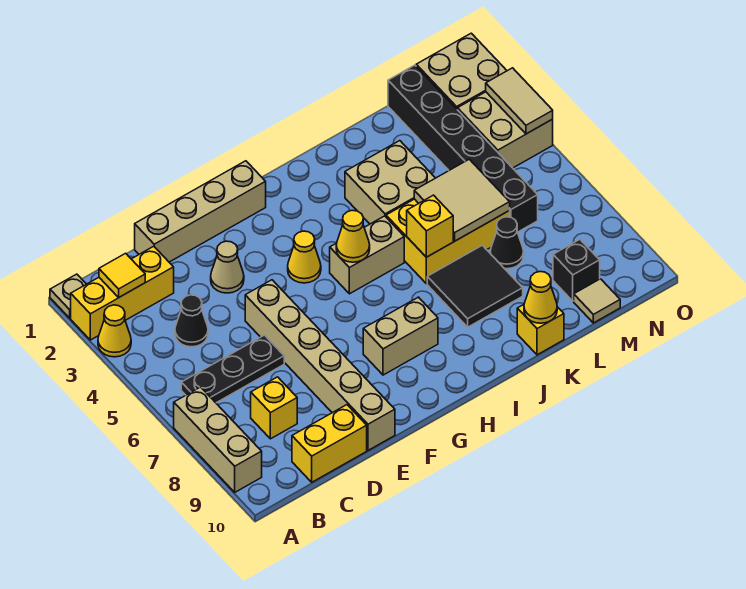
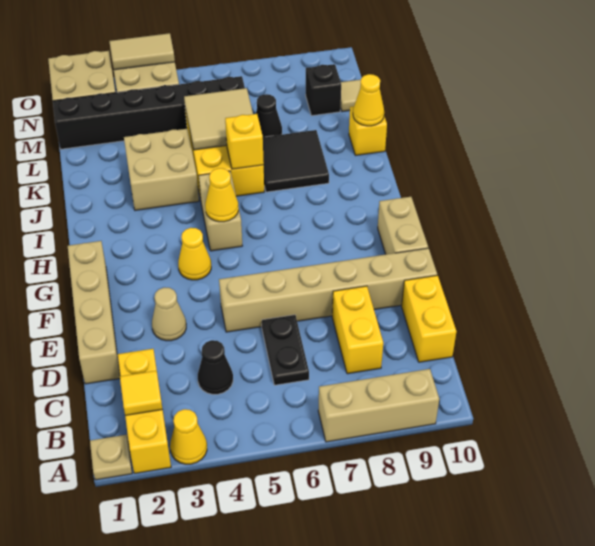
black 1x3 plate [181,335,284,403] -> black 1x2 plate [262,315,309,385]
yellow 1x1 brick [251,377,297,439] -> yellow 1x2 brick [332,286,383,374]
tan 1x2 brick [363,297,438,375] -> tan 1x2 brick moved to [378,197,428,254]

